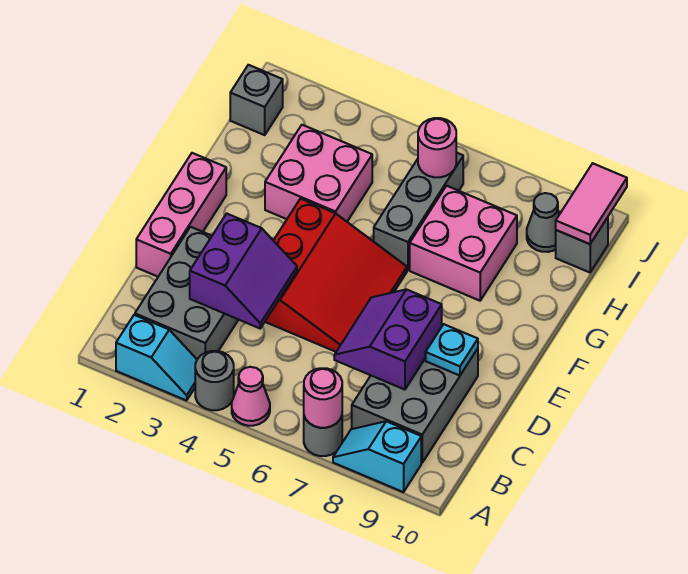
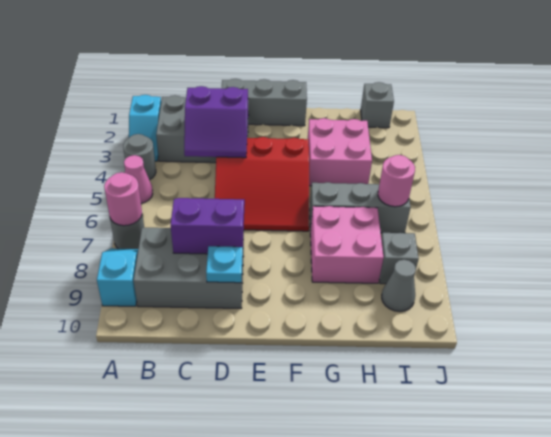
pink 1x3 brick [136,153,226,277] -> grey 1x3 brick [222,79,307,126]
grey 1x1 brick [556,217,608,272] -> grey 1x1 brick moved to [379,233,419,284]
pink 1x2 tile [556,163,627,244] -> none

